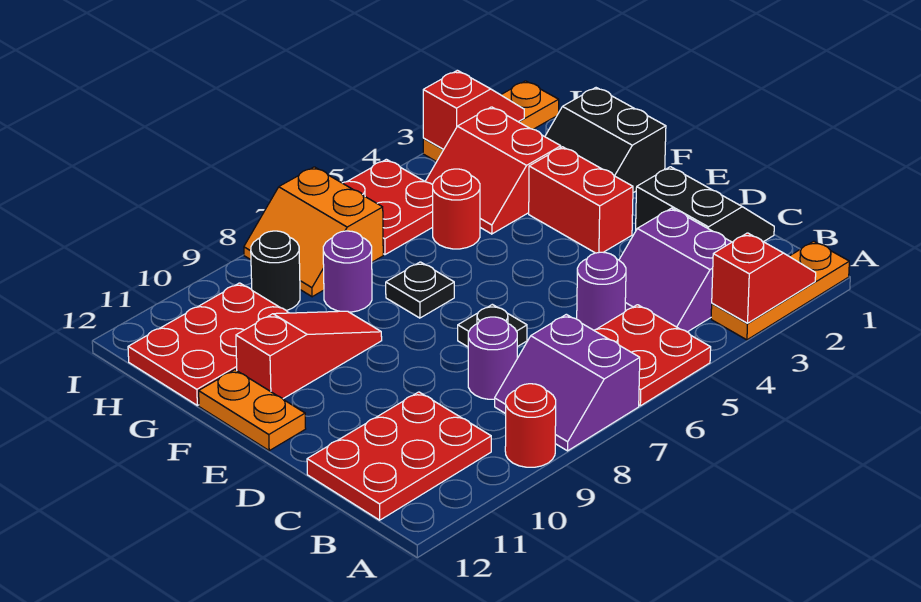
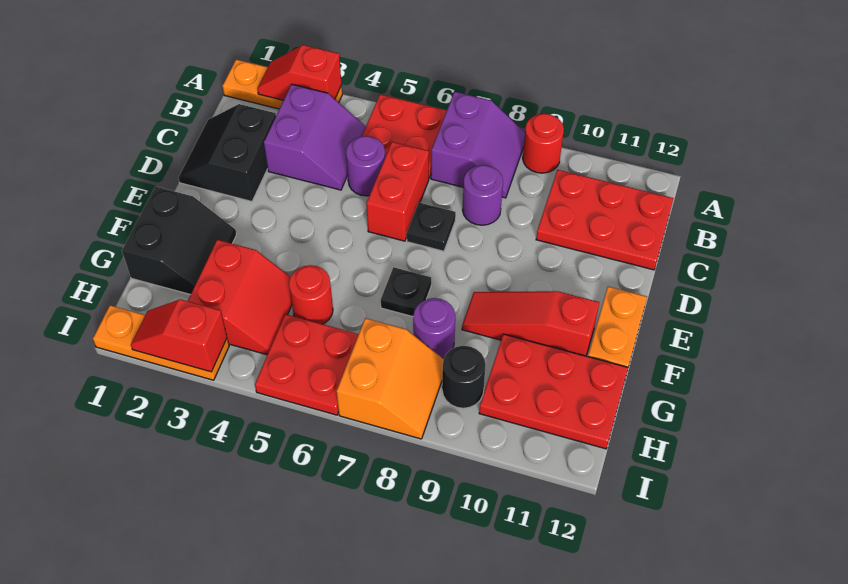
red 1x2 brick [529,147,633,253] -> red 1x2 brick moved to [366,142,429,241]

